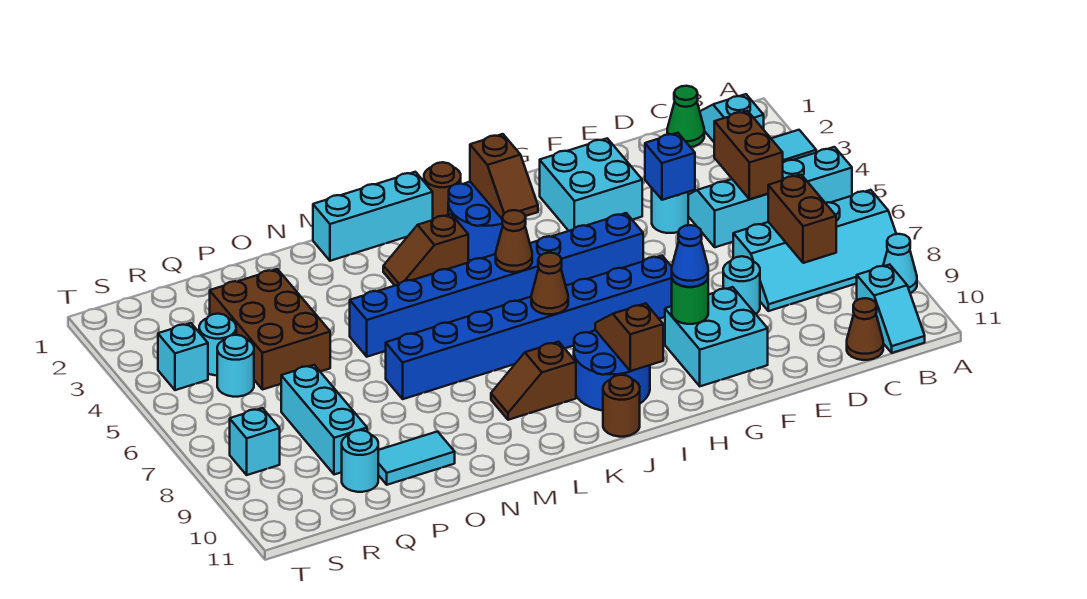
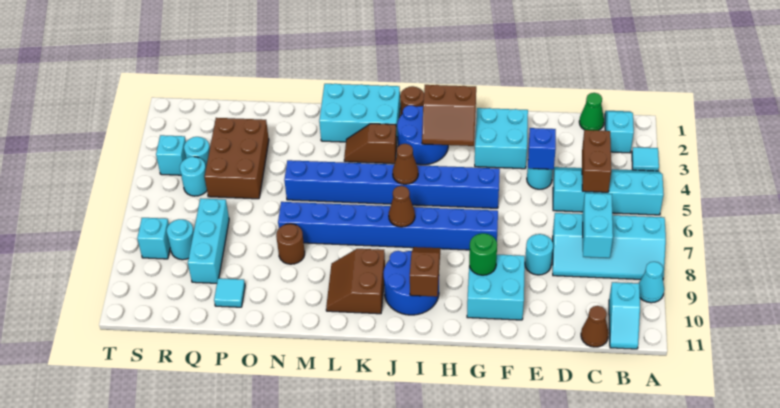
brown 1x2 brick [768,175,836,263] -> cyan 1x2 brick [583,193,613,258]
blue 1x1 cone [672,225,708,287] -> none
brown 1x2 slope [470,134,538,219] -> brown 2x2 slope [422,85,476,146]
brown 1x1 round brick [603,375,640,437] -> brown 1x1 round brick moved to [276,224,305,264]
cyan 1x3 brick [313,172,433,261] -> cyan 2x3 brick [319,84,400,142]
brown 1x2 slope [491,342,576,420] -> brown 2x2 slope [326,249,385,314]
cyan 1x2 tile [378,432,455,485] -> cyan 1x1 tile [214,278,245,307]
cyan 1x1 round brick [342,430,378,492] -> cyan 1x1 round brick moved to [167,219,194,260]

